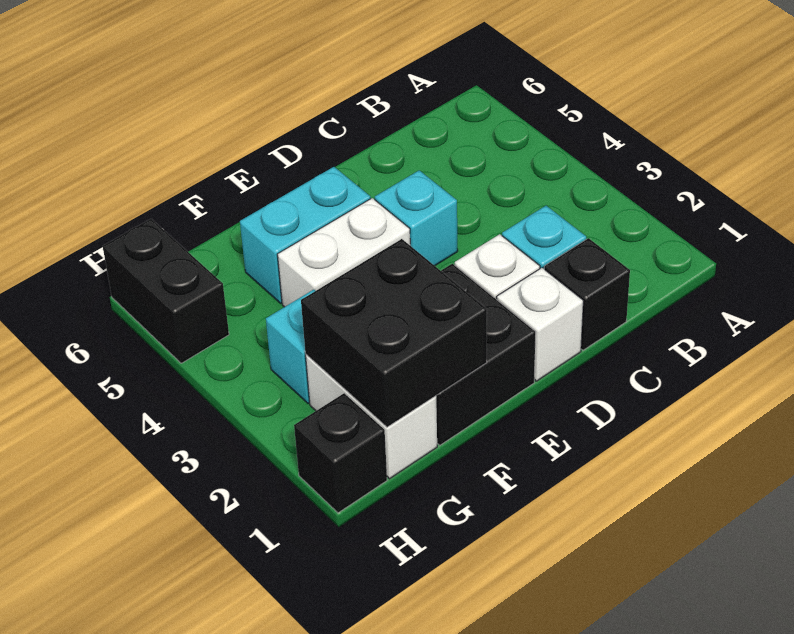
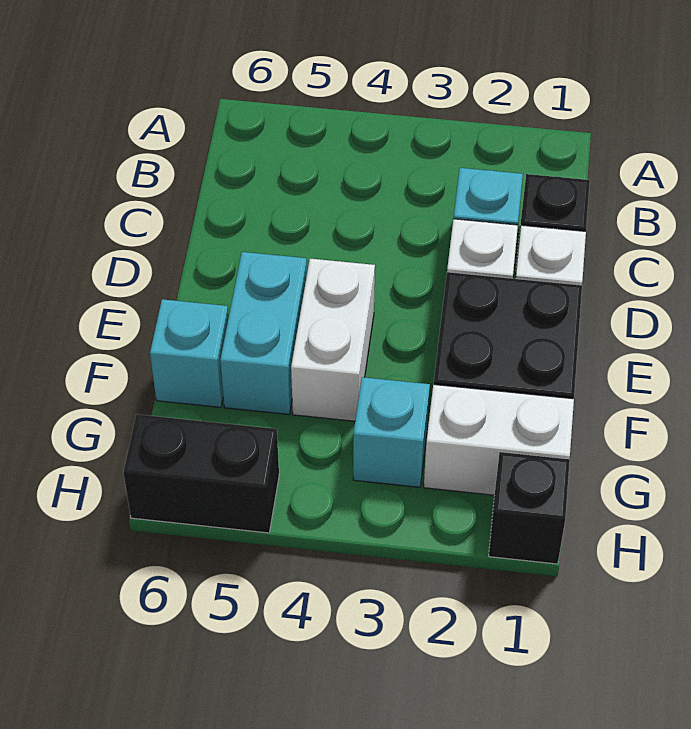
cyan 1x1 brick [375,170,458,266] -> cyan 1x1 brick moved to [150,299,228,407]
black 2x2 brick [301,239,487,427] -> none

